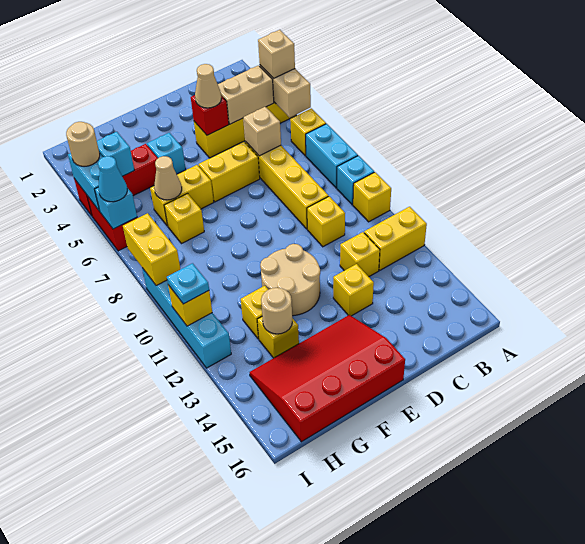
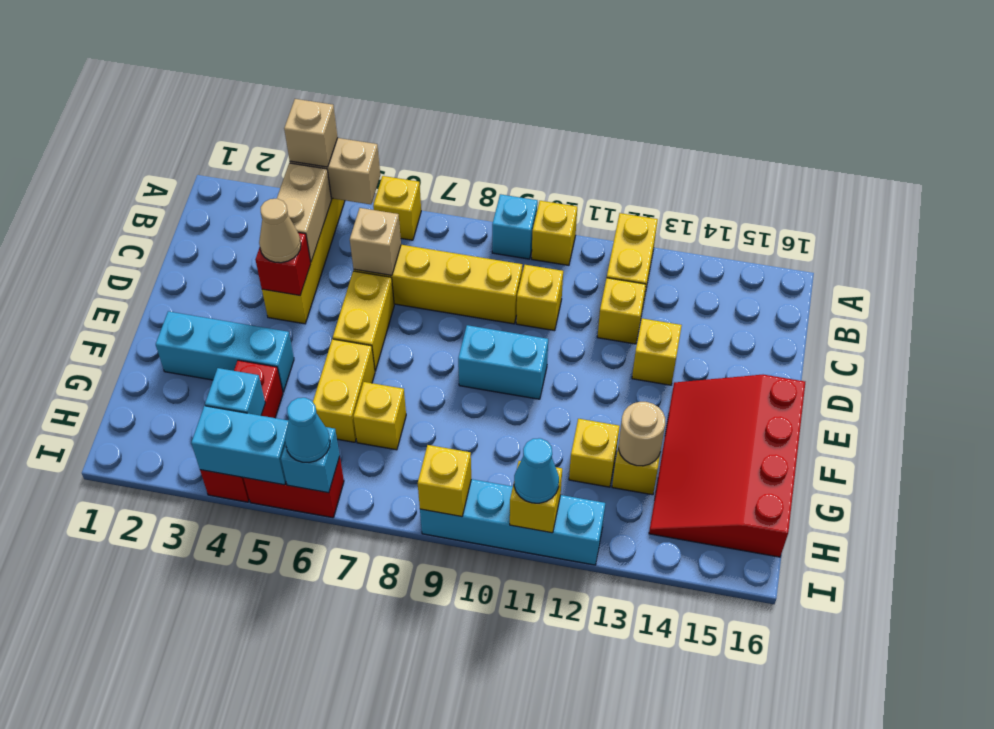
cyan 1x2 brick [306,124,358,188] -> cyan 1x2 brick moved to [458,325,548,399]
tan 2x2 round brick [260,244,320,316] -> none
cyan 1x1 brick [147,133,186,174] -> cyan 1x3 brick [156,311,294,392]
tan 1x1 cone [154,156,182,200] -> none
tan 1x1 round brick [66,122,100,166] -> none
yellow 1x2 brick [123,213,180,286] -> yellow 1x1 brick [418,445,471,517]
cyan 1x1 plate [167,263,209,304] -> cyan 1x1 cone [514,438,559,503]

